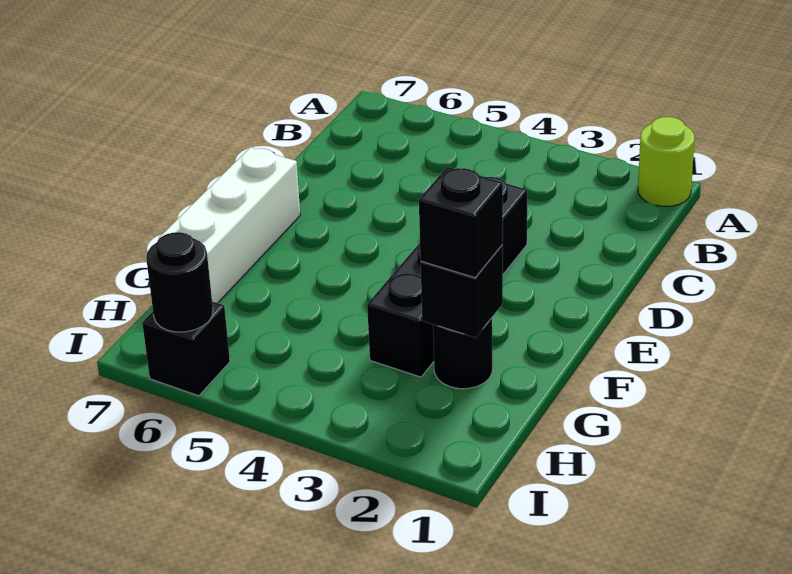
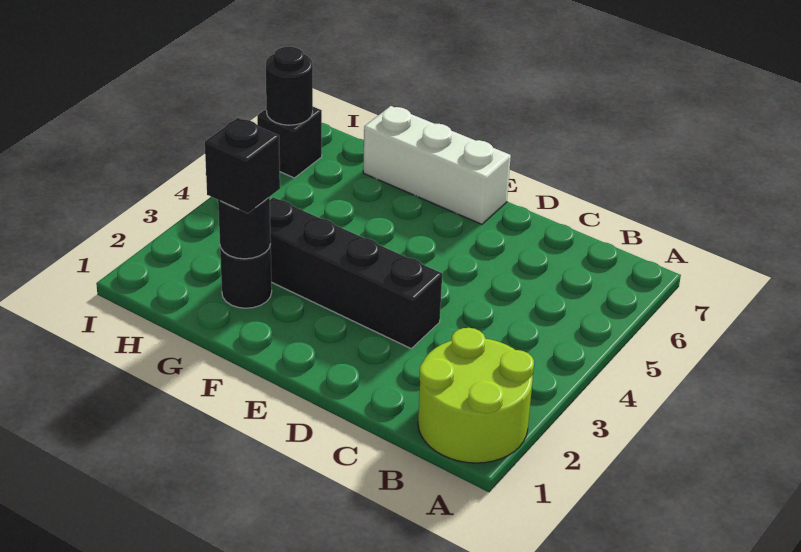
lime 1x1 round brick [638,117,695,206] -> lime 2x2 round brick [418,328,534,463]
black 1x1 brick [421,245,503,338] -> black 1x1 round brick [218,197,271,259]

